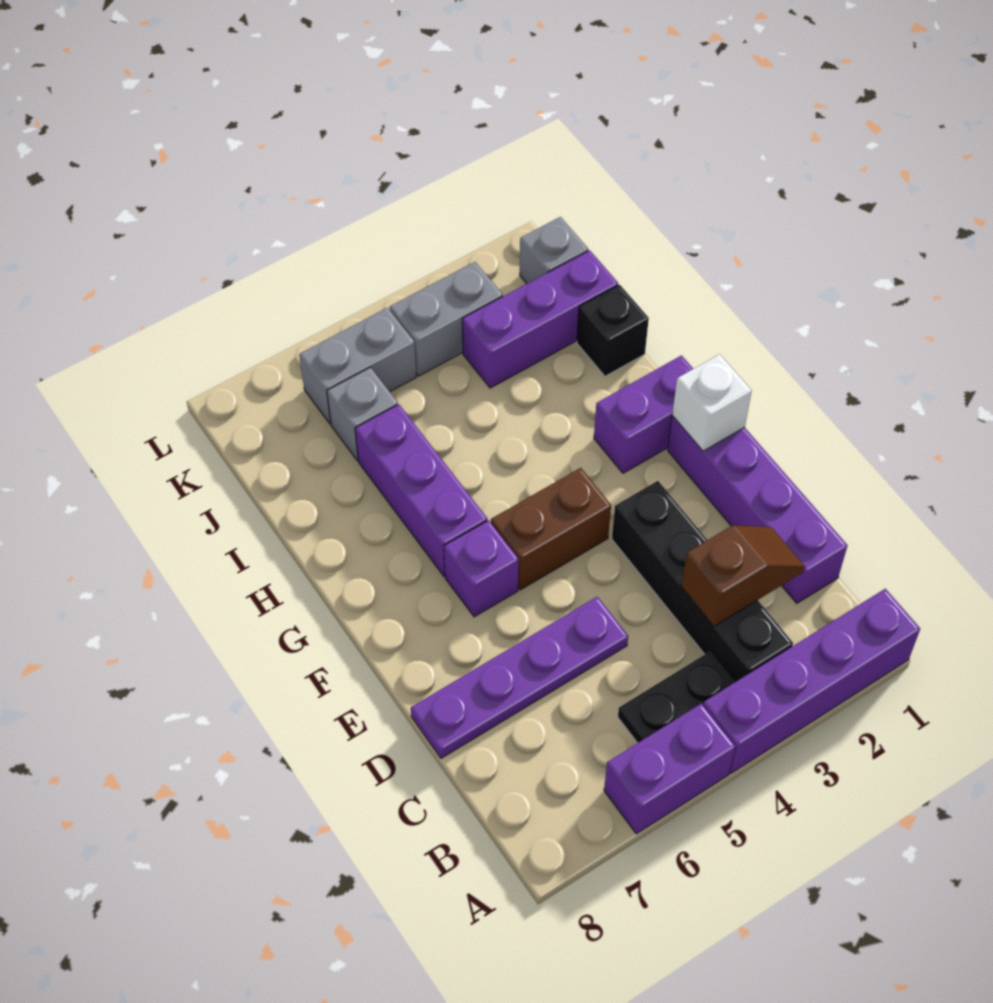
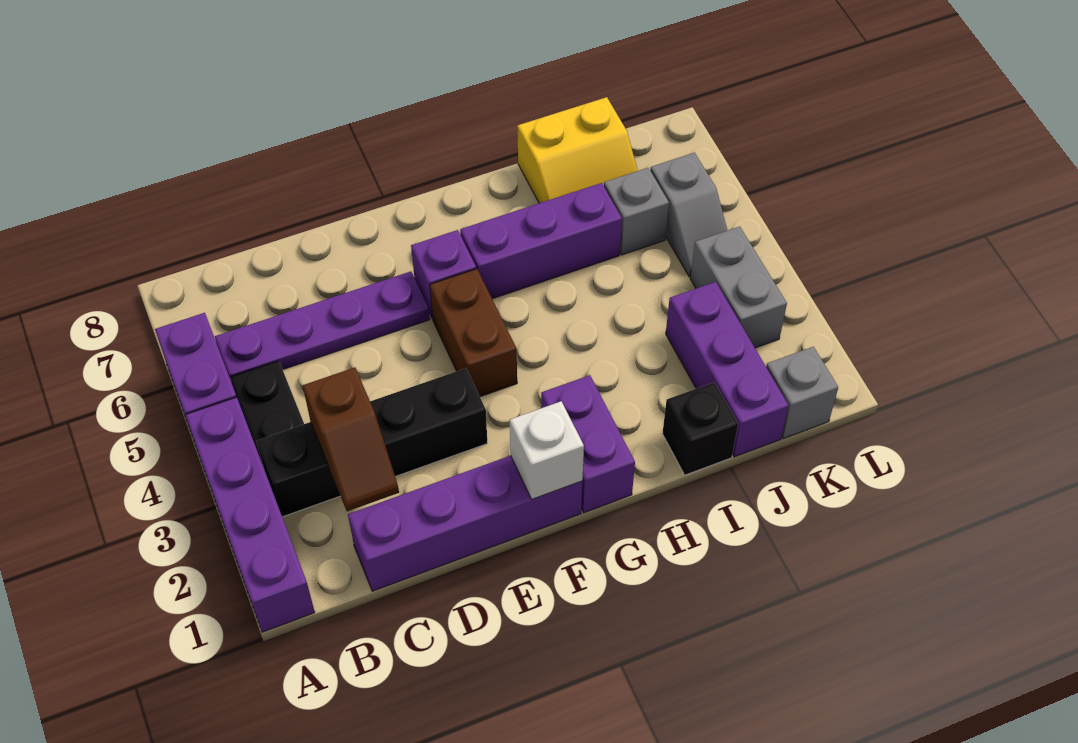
purple 1x4 plate [411,597,628,758] -> purple 1x4 plate turned to [215,271,430,380]
none -> yellow 2x2 slope [517,97,638,203]
grey 1x2 brick [299,308,416,424] -> grey 1x2 slope [650,153,727,277]

